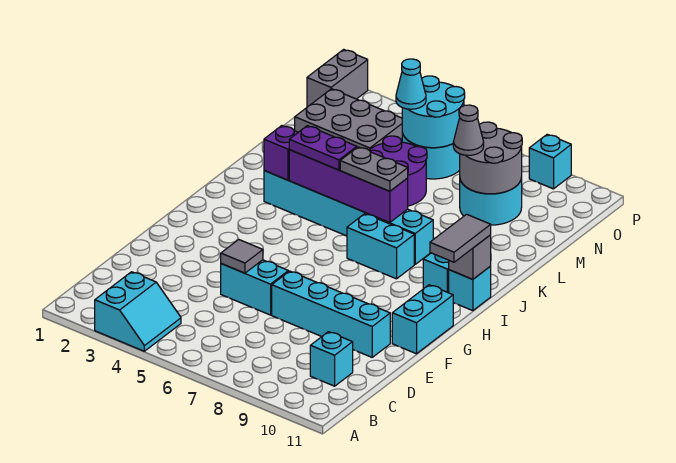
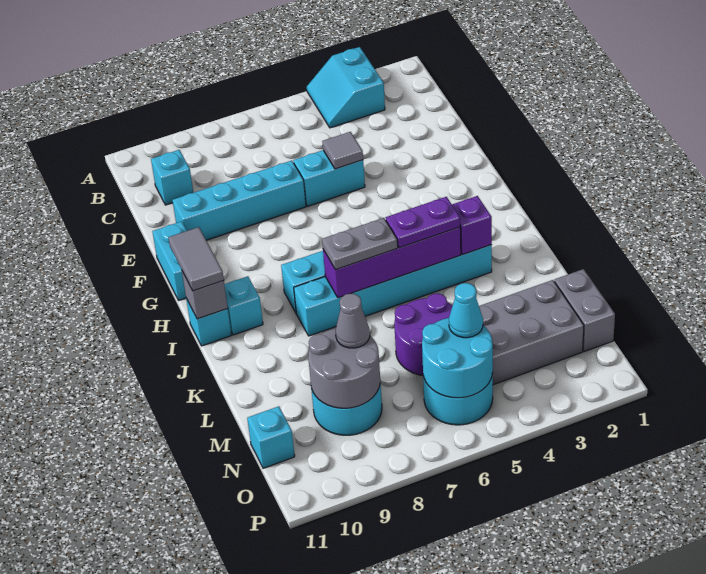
grey 1x2 brick [307,49,368,107] -> grey 1x2 brick moved to [554,269,615,352]
cyan 1x1 brick [529,134,571,189] -> cyan 1x1 brick moved to [247,406,295,468]

